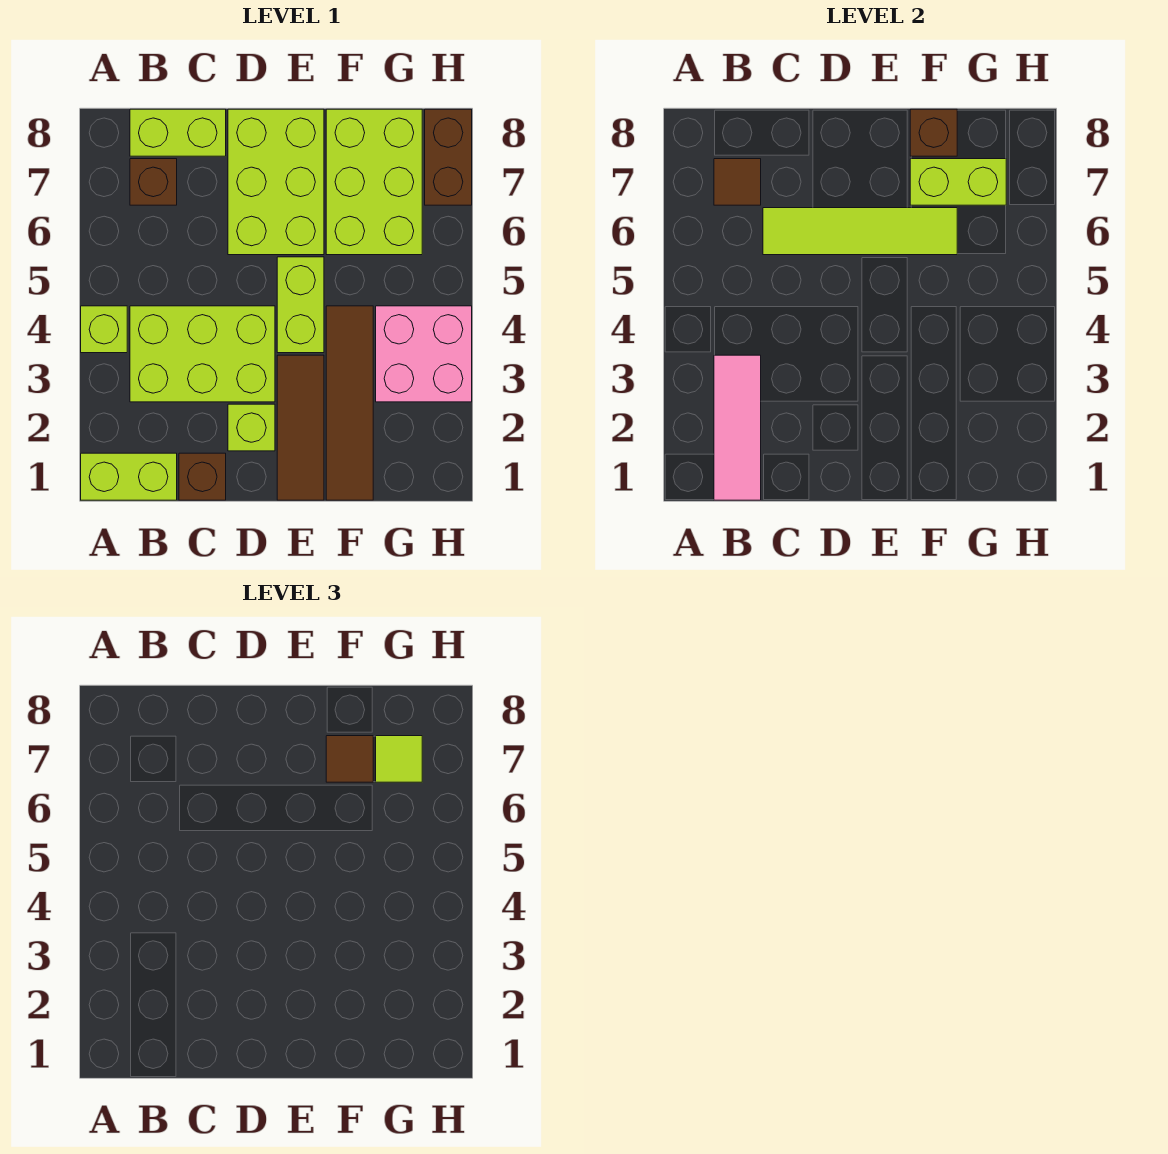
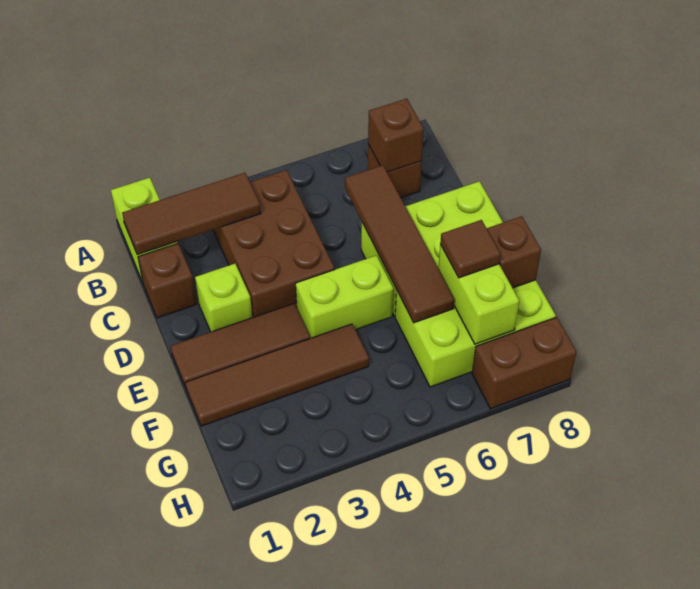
lime 1x1 brick [81,306,127,353] -> none
pink 1x3 tile [714,355,761,500] -> brown 1x3 tile [122,173,261,255]
lime 2x3 brick [130,306,275,402] -> brown 2x3 brick [213,170,335,318]
brown 1x1 tile [714,159,761,205] -> brown 1x1 brick [368,99,424,172]
lime 1x2 brick [130,109,226,156] -> none
lime 1x4 tile [763,208,957,255] -> brown 1x4 tile [345,165,454,323]
pink 2x2 brick [376,306,472,402] -> none
lime 1x1 tile [376,736,422,782] -> none

